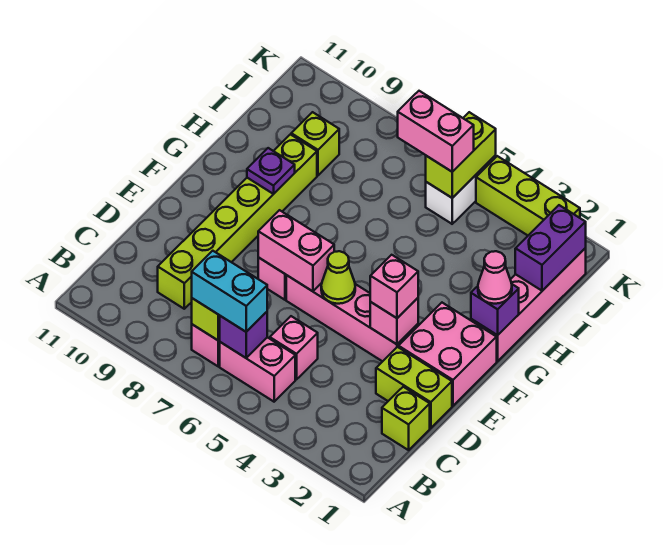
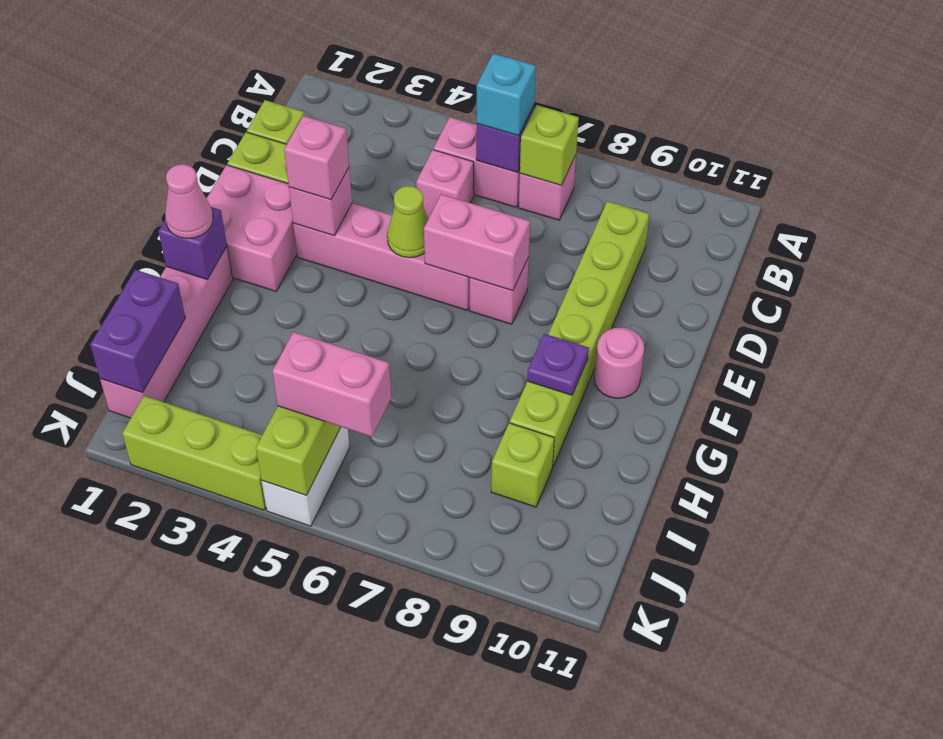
cyan 1x2 brick [192,251,267,332] -> cyan 1x1 brick [477,53,536,136]
none -> pink 1x1 round brick [594,328,644,398]

